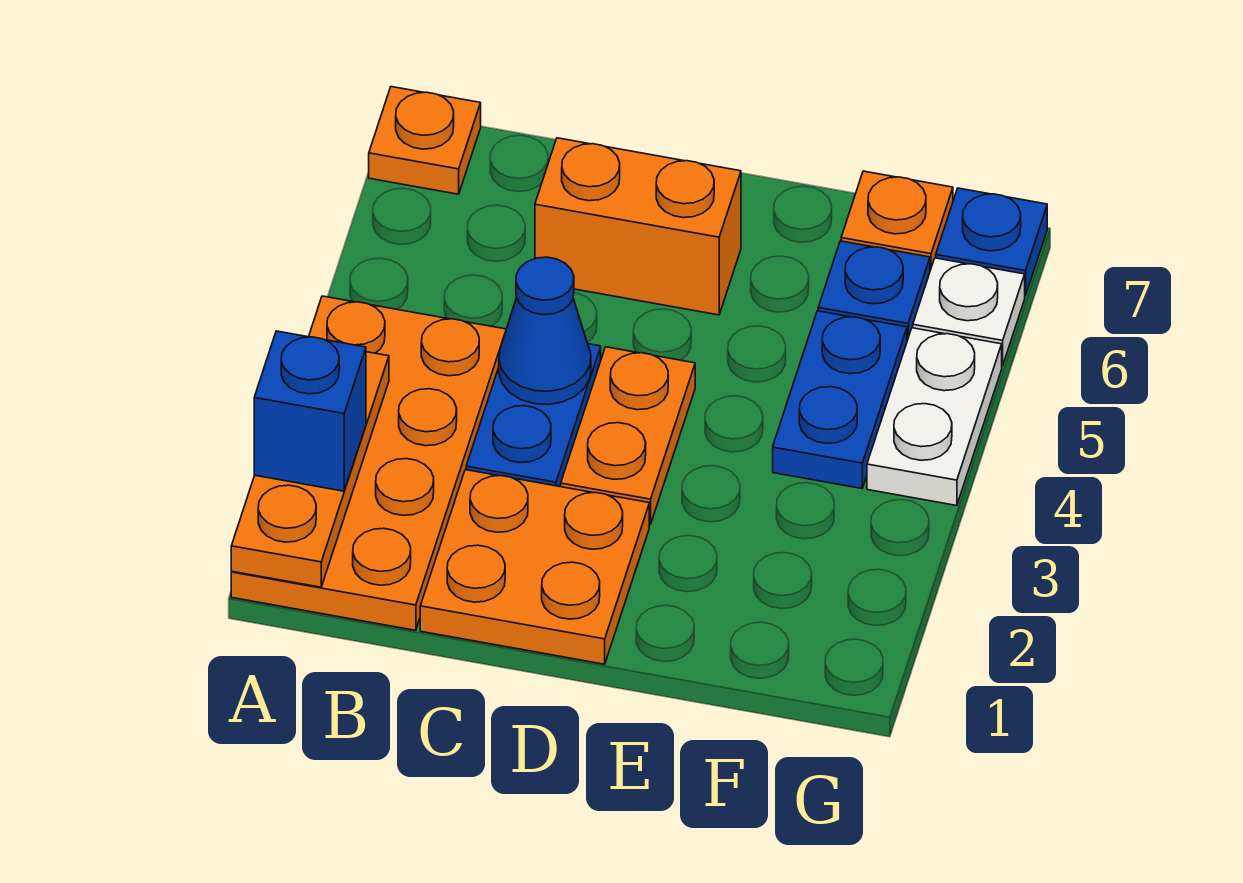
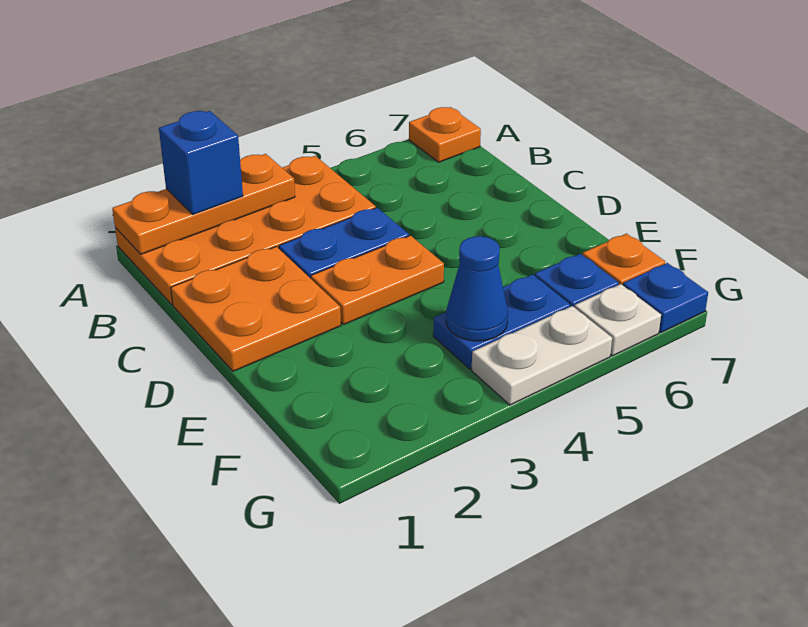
blue 1x1 cone [499,257,591,405] -> blue 1x1 cone moved to [446,236,508,341]
orange 1x2 brick [535,138,741,315] -> none

